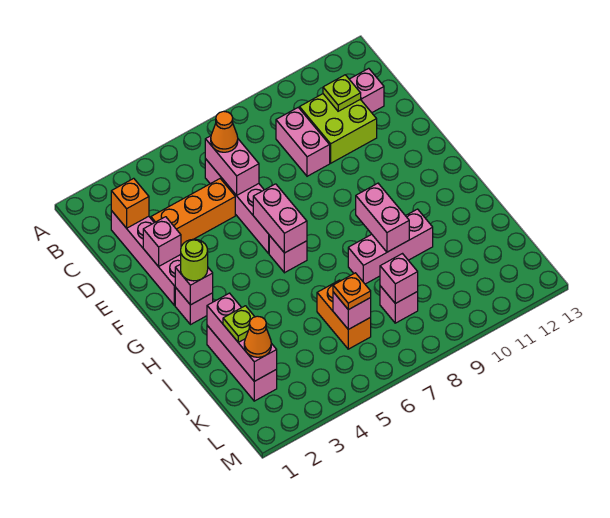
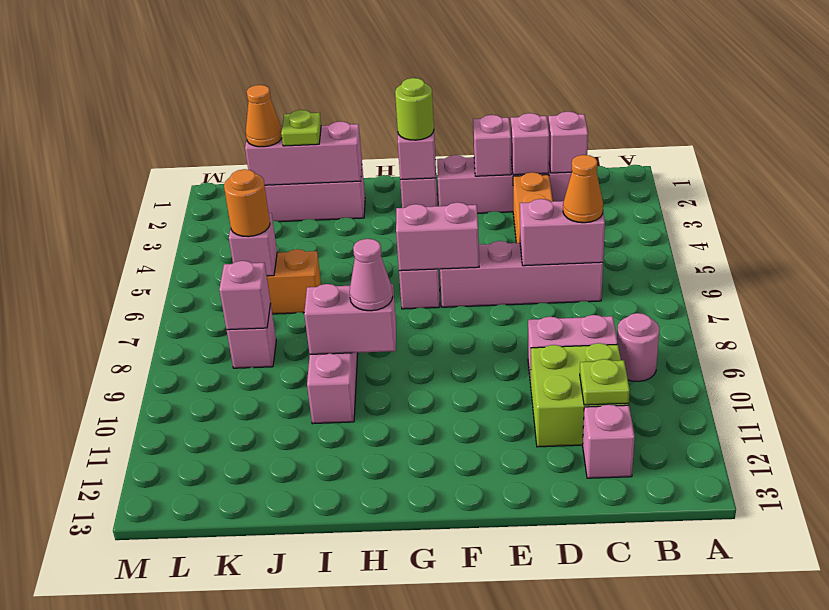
none -> pink 1x1 round brick [617,313,659,381]
orange 1x1 brick [111,178,149,228] -> pink 1x1 brick [548,112,588,173]
none -> pink 1x1 brick [511,113,549,175]
none -> pink 1x1 cone [350,239,393,311]
orange 1x1 plate [333,273,371,310] -> orange 1x1 round brick [224,169,270,237]

